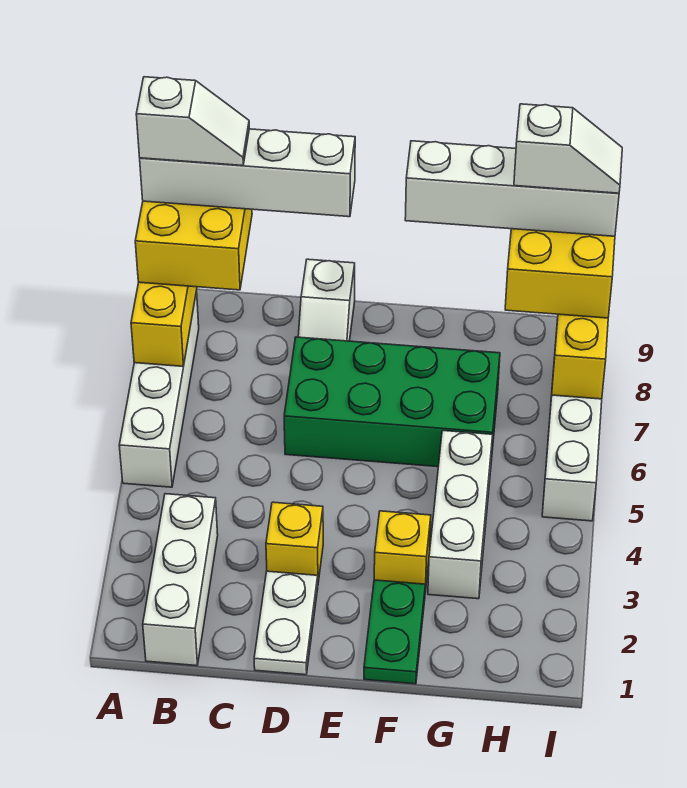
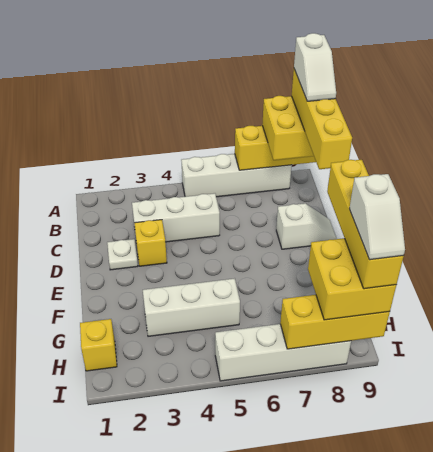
white 1x4 brick [140,129,355,217] -> yellow 1x4 brick [292,69,352,169]
white 1x3 brick [143,494,218,666] -> white 1x3 brick moved to [132,193,220,242]
white 1x2 plate [254,571,318,675] -> white 1x1 plate [107,239,138,270]
green 2x4 brick [284,337,500,467] -> none
white 1x2 slope [298,259,355,341] -> white 1x2 slope turned to [276,203,336,249]
green 1x2 plate [364,580,425,684] -> none
yellow 1x1 brick [374,511,431,592] -> yellow 1x1 brick moved to [80,319,117,371]
white 1x4 brick [405,141,619,236] -> yellow 1x4 brick [327,160,404,289]

